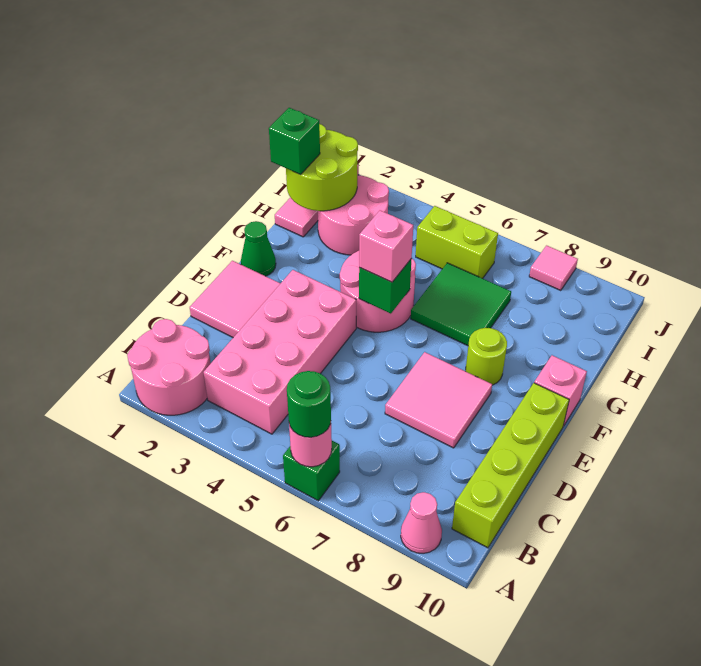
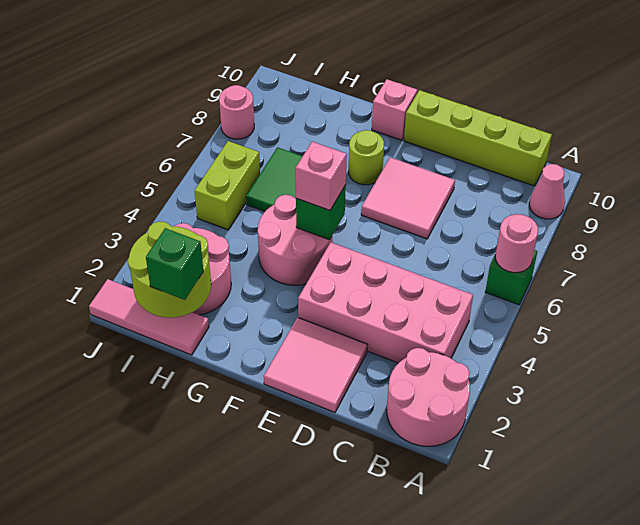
green 1x1 round brick [287,371,331,437] -> none
green 1x1 cone [241,221,276,276] -> none
pink 1x1 tile [529,246,578,291] -> pink 1x1 round brick [219,85,254,139]

